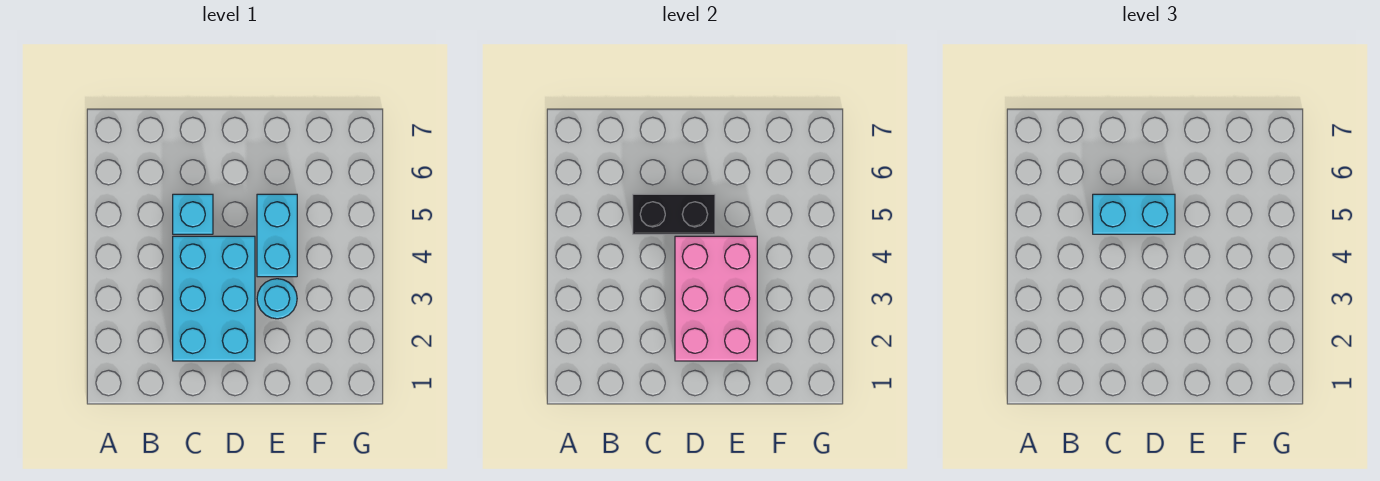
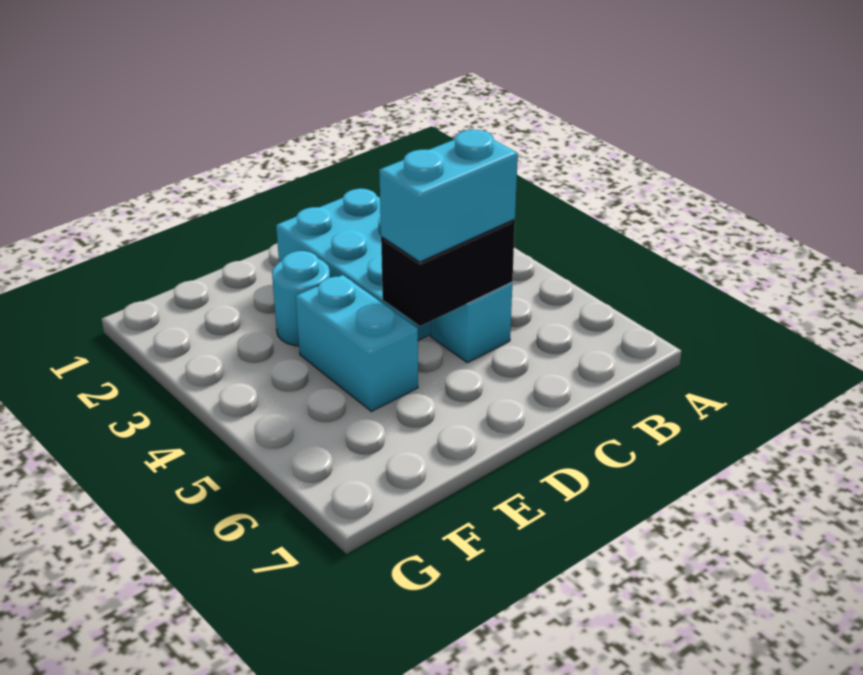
pink 2x3 brick [675,236,757,361] -> none

